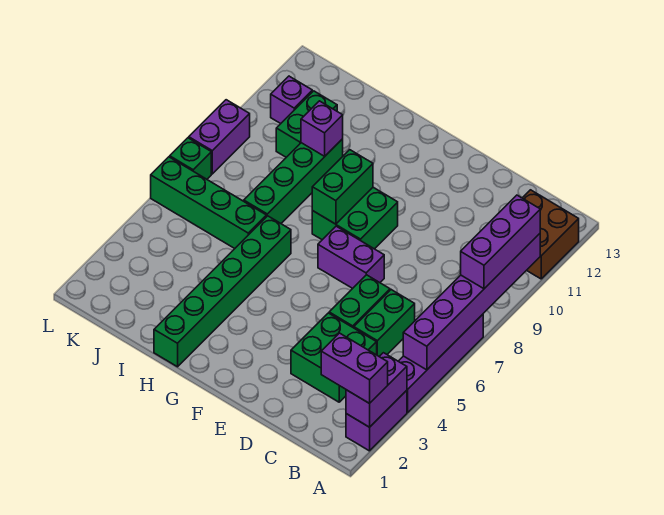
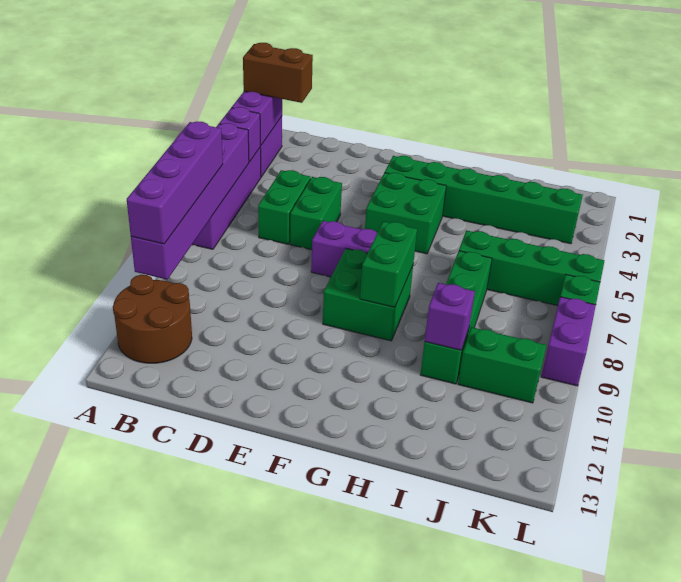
purple 1x2 brick [321,333,388,403] -> brown 1x2 brick [243,43,313,103]
purple 1x3 brick [461,195,540,289] -> purple 1x4 brick [127,121,223,244]
brown 2x2 brick [523,190,579,279] -> brown 2x2 round brick [113,275,192,363]
green 2x2 brick [291,313,377,402] -> green 2x2 brick moved to [365,173,446,254]
green 1x6 brick [154,216,291,367] -> green 1x6 brick turned to [385,156,583,244]
green 1x2 brick [276,91,337,157] -> green 1x2 brick turned to [458,327,546,403]
purple 1x1 brick [271,76,312,124] -> purple 1x1 brick moved to [219,107,260,162]

